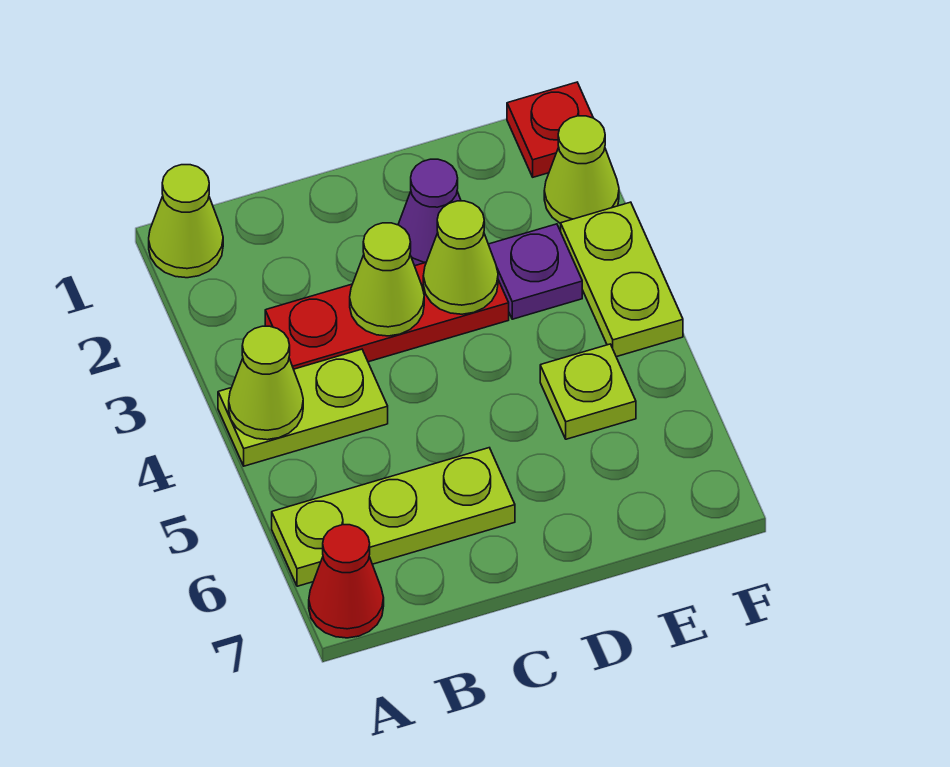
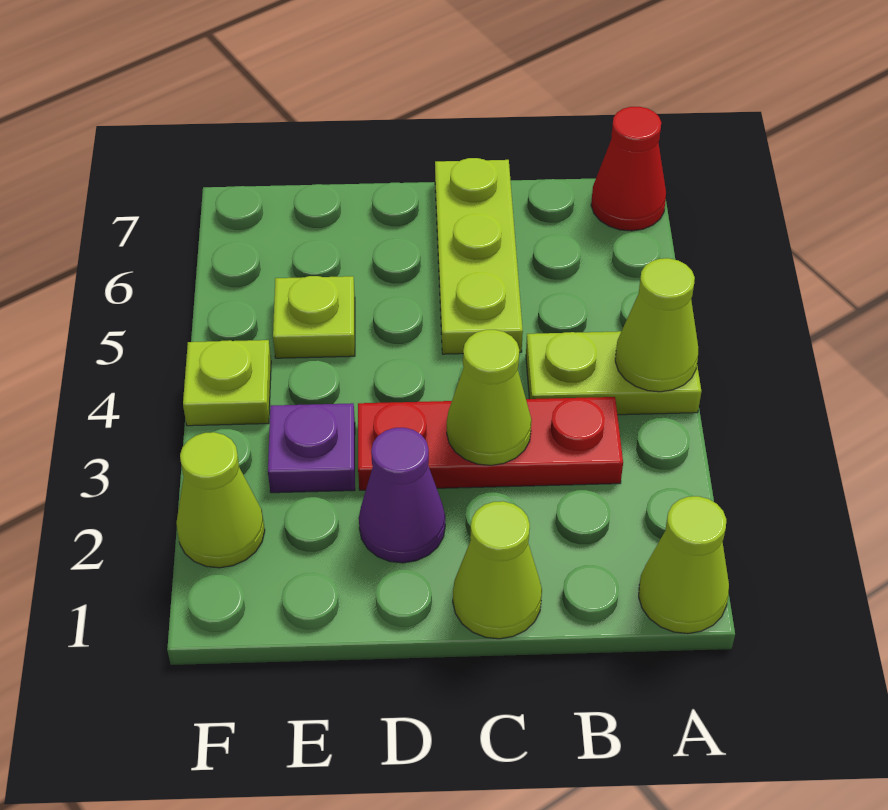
lime 1x3 plate [272,448,515,586] -> lime 1x3 plate turned to [435,158,523,354]
lime 1x1 cone [423,201,498,314] -> lime 1x1 cone moved to [453,501,542,639]
red 1x1 plate [507,82,593,177] -> none
lime 1x2 plate [561,202,683,357] -> lime 1x1 plate [183,340,271,426]

